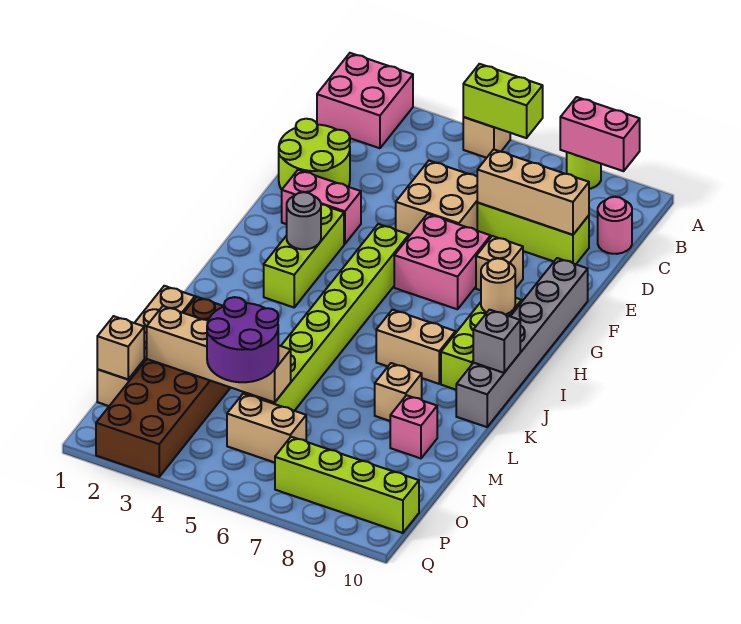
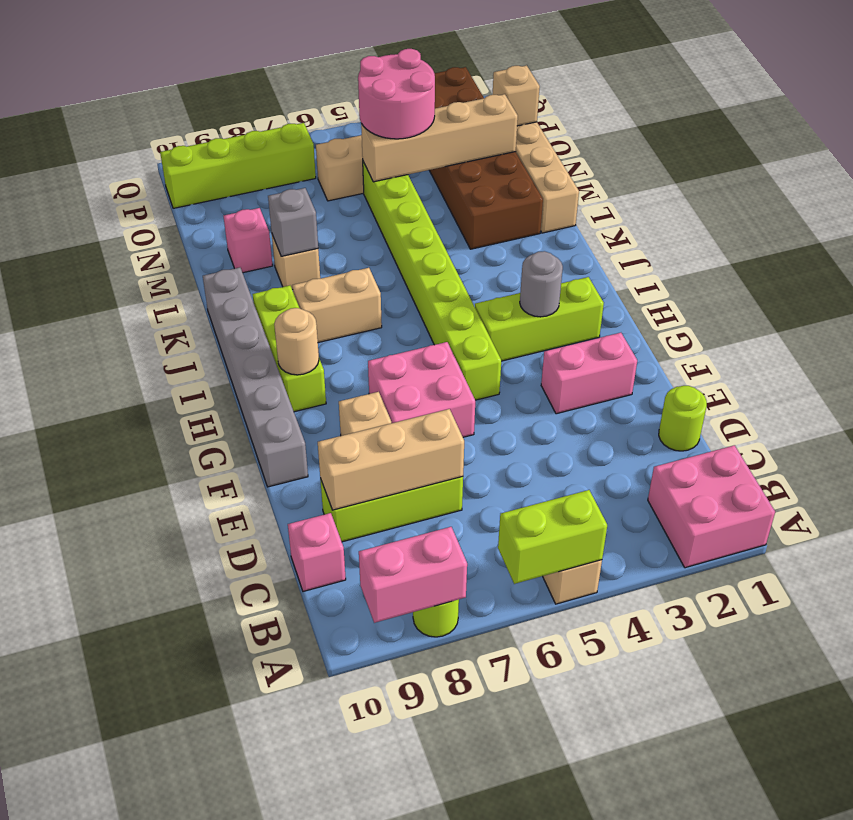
pink 1x1 round brick [598,197,632,254] -> pink 1x1 brick [288,513,346,591]
lime 2x2 round brick [279,119,350,189] -> lime 1x1 round brick [659,386,707,451]
tan 2x2 brick [396,161,478,236] -> none
lime 1x3 brick [264,204,344,307] -> lime 1x3 brick turned to [475,277,604,361]
grey 1x1 brick [473,310,520,373] -> grey 1x1 brick moved to [268,188,318,256]
purple 2x2 round brick [207,297,278,382] -> pink 2x2 round brick [358,49,435,139]

